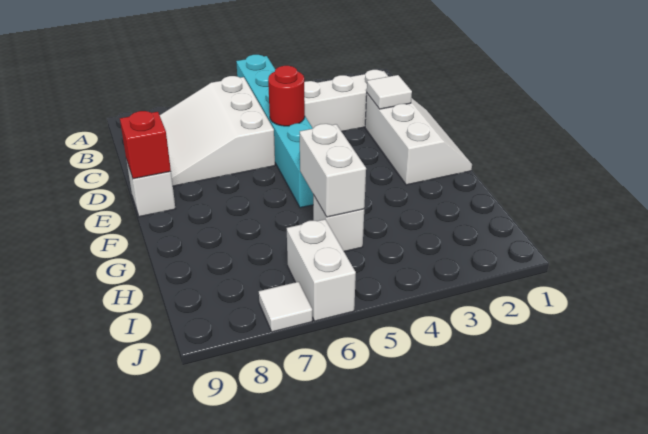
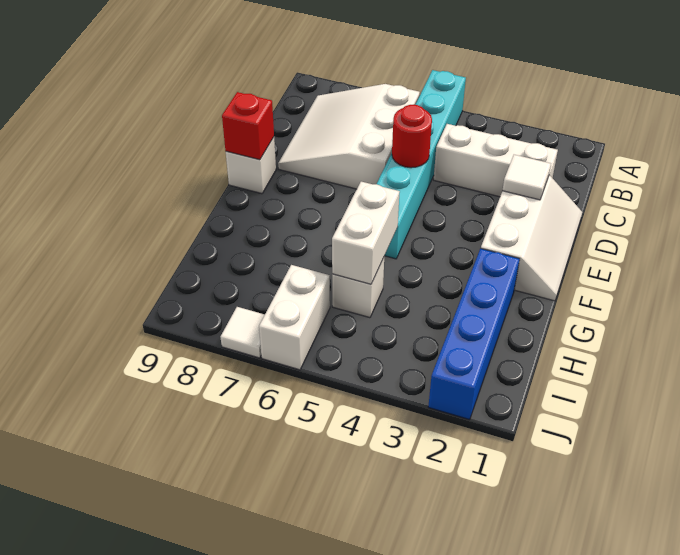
none -> blue 1x4 brick [428,248,520,420]

